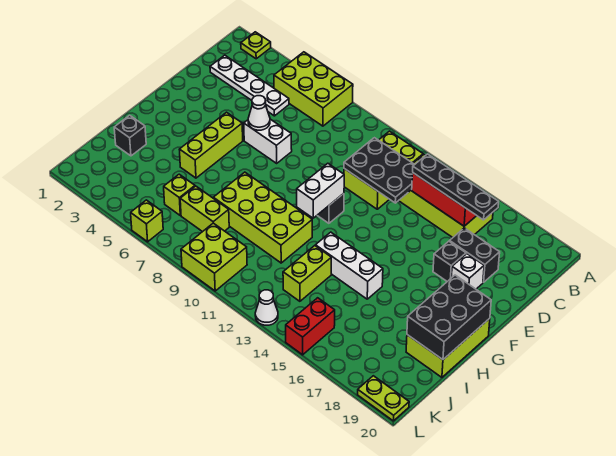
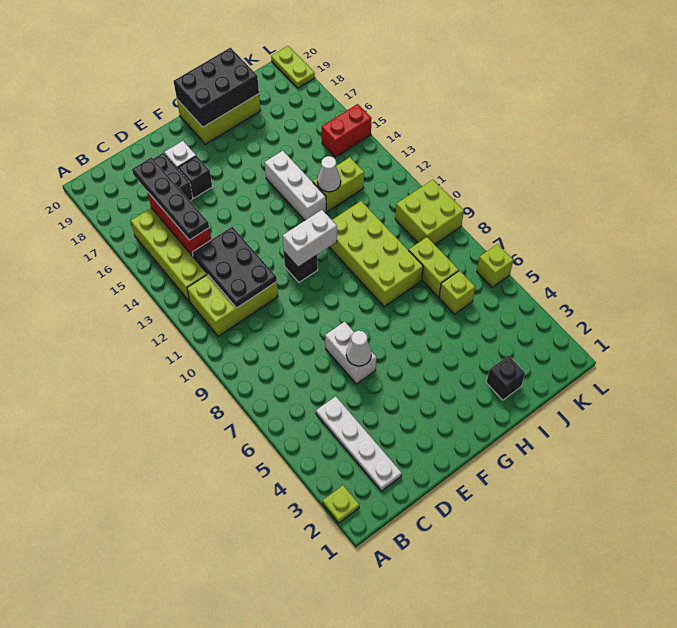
lime 2x3 brick [274,52,353,126] -> none
lime 1x3 brick [179,112,243,178] -> none
white 1x1 cone [255,290,278,325] -> white 1x1 cone moved to [317,156,341,192]

